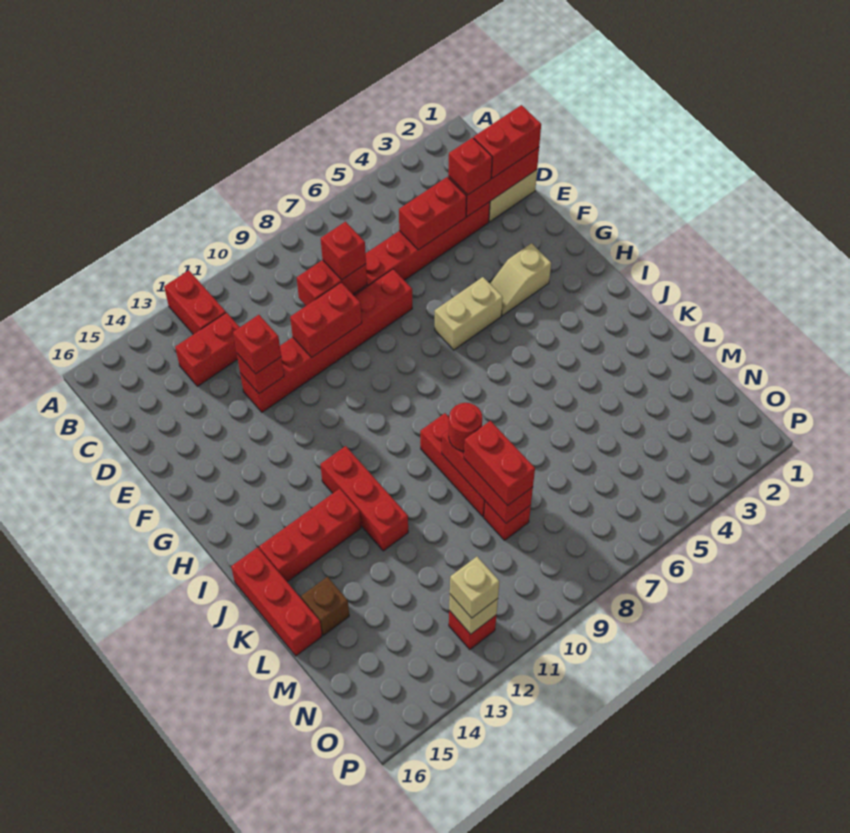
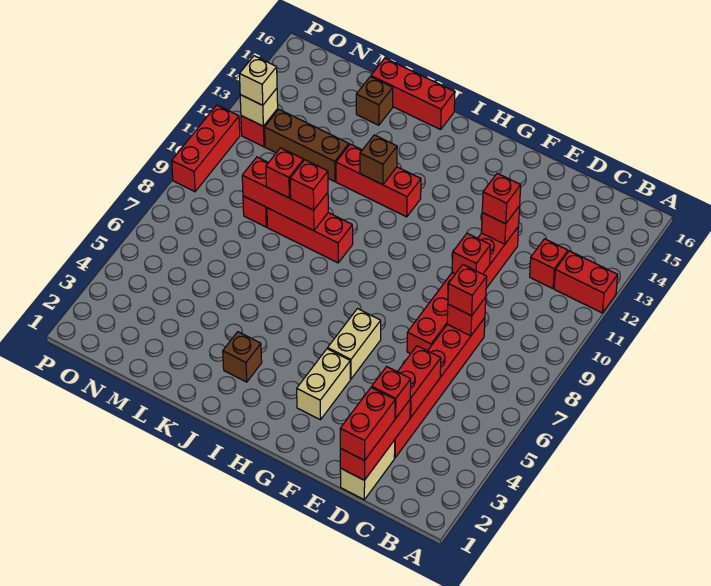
red 1x2 brick [175,313,240,386] -> red 1x1 brick [530,239,568,289]
red 1x2 brick [297,260,367,306] -> red 1x1 brick [447,297,486,336]
red 1x2 brick [290,282,362,357] -> red 1x1 brick [452,233,490,274]
tan 1x2 slope [490,243,551,316] -> tan 1x2 brick [297,349,350,420]
none -> brown 1x1 brick [223,332,262,382]
none -> brown 1x1 brick [360,135,397,185]
red 1x3 brick [259,489,361,582] -> red 1x3 brick moved to [172,105,240,192]
red 1x1 round brick [449,403,482,451] -> red 1x1 brick [290,160,328,210]
red 1x2 brick [464,421,535,506] -> red 1x1 brick [266,148,304,198]
none -> brown 1x3 brick [265,110,349,182]

